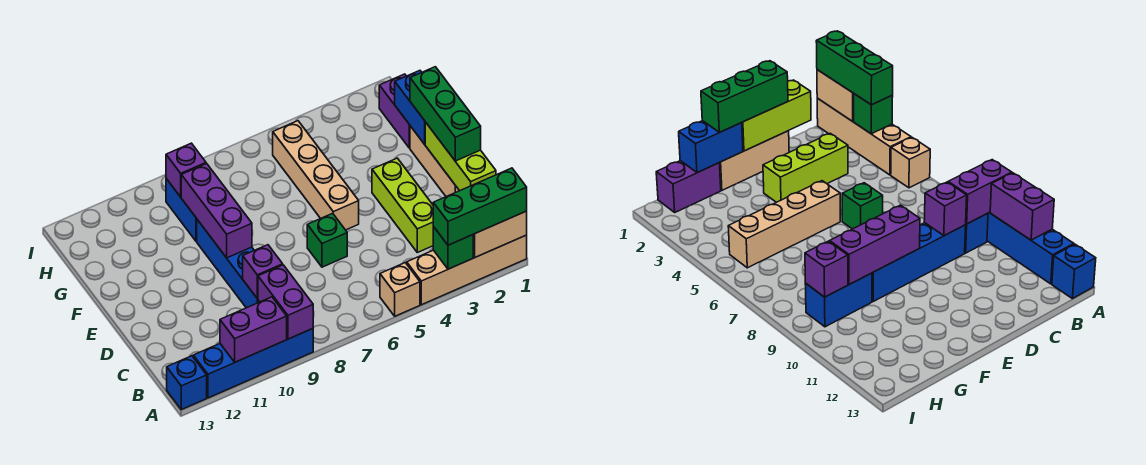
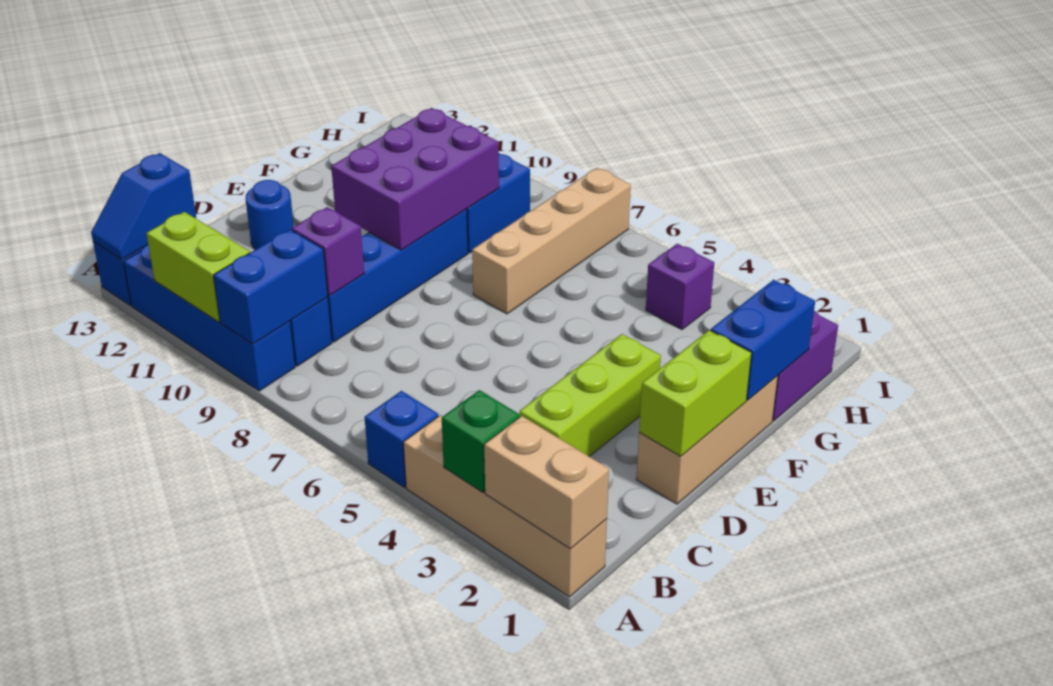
green 1x3 brick [433,168,527,245] -> none
tan 1x1 brick [380,263,420,316] -> blue 1x1 brick [365,391,438,487]
purple 1x2 brick [258,265,313,339] -> blue 1x2 brick [213,229,328,344]
purple 1x2 brick [220,297,287,362] -> lime 1x2 brick [146,212,250,322]
none -> blue 1x2 slope [91,153,196,259]
lime 1x3 brick [425,122,496,191] -> lime 1x2 brick [639,330,752,456]
green 1x3 brick [410,67,481,161] -> none
green 1x1 brick [307,213,347,267] -> none
none -> blue 1x1 round brick [246,180,294,250]
tan 1x4 brick [273,121,359,230] -> tan 1x4 brick moved to [472,168,631,314]
purple 1x3 brick [181,164,252,258] -> purple 2x3 brick [331,108,499,250]
purple 1x1 brick [166,143,206,197] -> purple 1x1 brick moved to [646,244,714,329]

